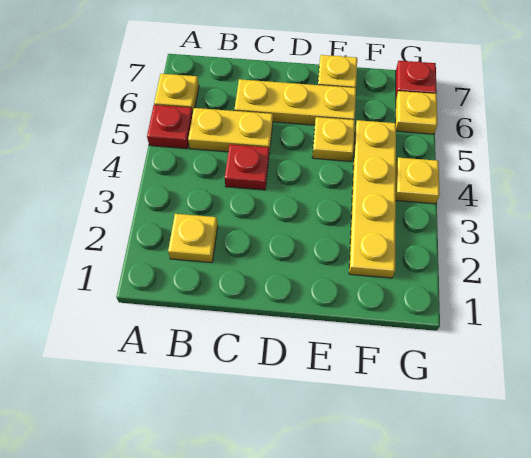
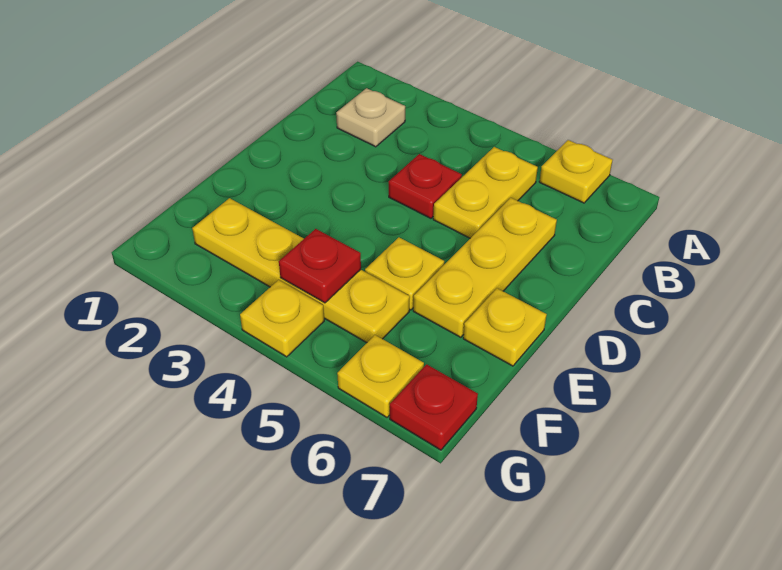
red 1x1 plate [147,105,193,149] -> red 1x1 plate moved to [279,229,361,303]
yellow 1x1 plate [168,214,218,263] -> tan 1x1 plate [336,88,405,147]

